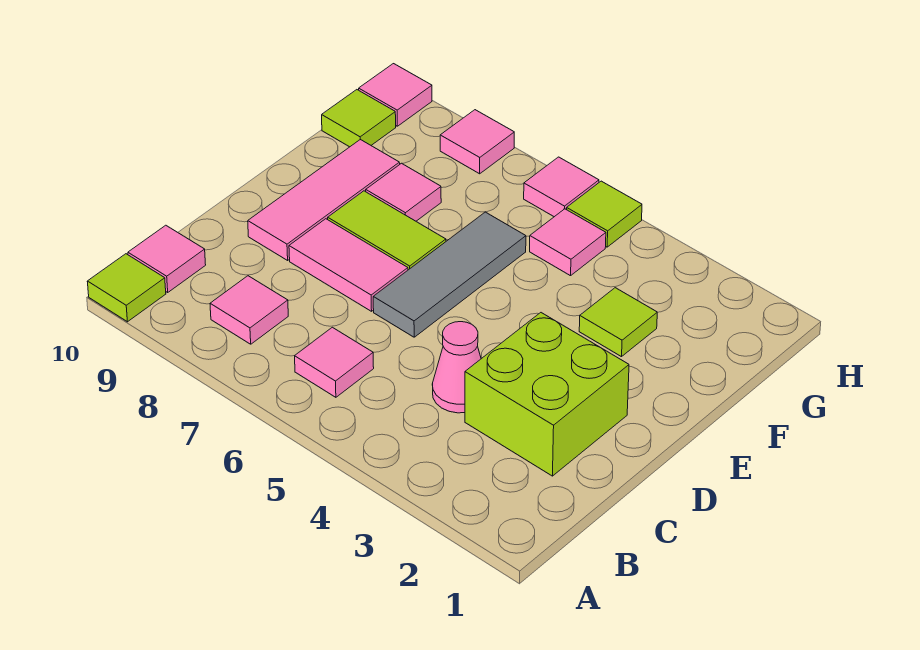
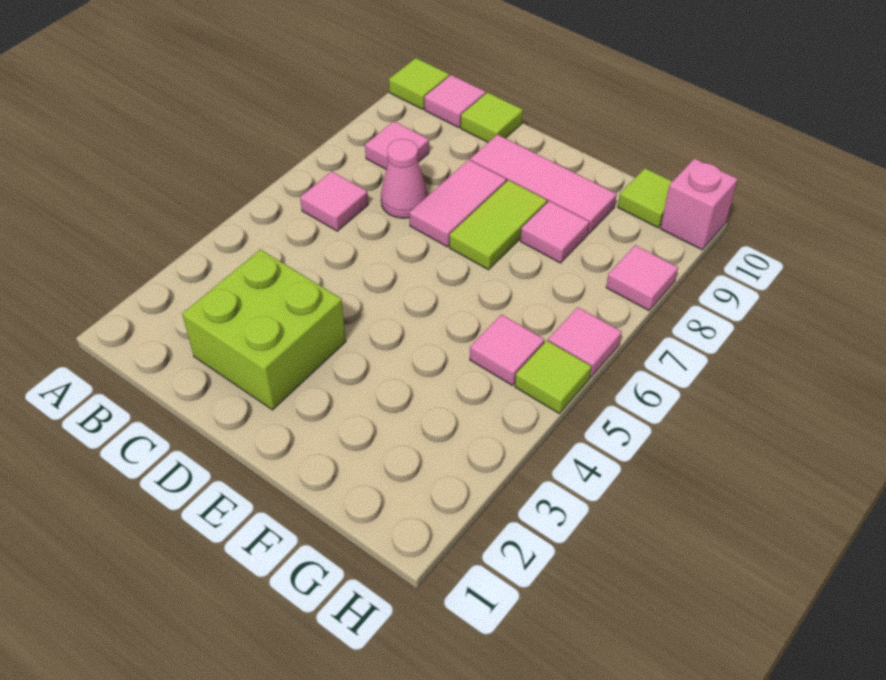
pink 1x1 cone [432,322,481,413] -> pink 1x1 cone moved to [381,139,428,218]
grey 1x3 tile [373,212,526,337] -> none
lime 1x1 tile [579,288,657,357] -> lime 1x1 tile moved to [461,92,523,142]
pink 1x1 tile [359,64,432,126] -> pink 1x1 brick [660,159,738,250]

